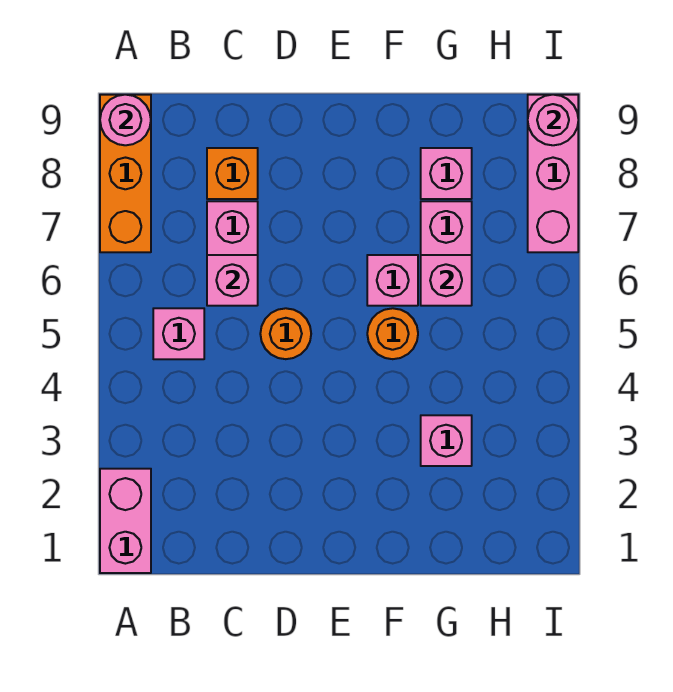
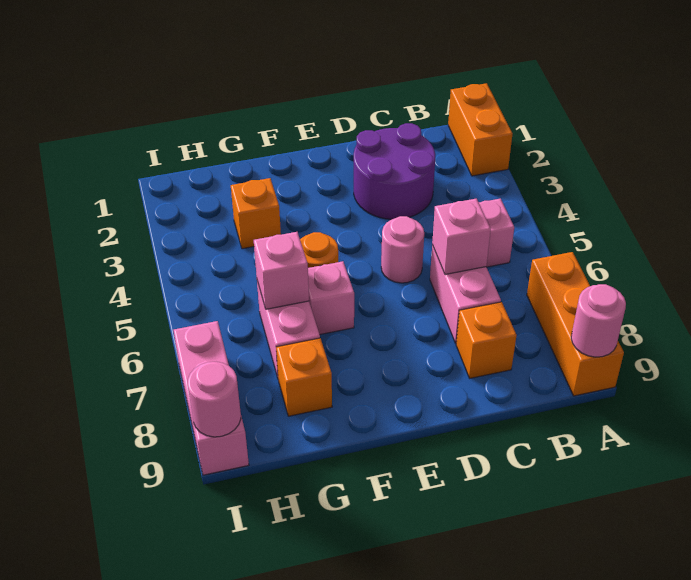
pink 1x2 brick [100,469,151,573] -> orange 1x2 brick [448,83,512,176]
none -> purple 2x2 round brick [354,123,435,219]
orange 1x1 round brick [260,308,311,359] -> pink 1x1 round brick [381,216,424,283]
pink 1x1 brick [421,415,472,466] -> orange 1x1 brick [231,178,281,249]
pink 1x1 brick [421,148,472,199] -> orange 1x1 brick [276,338,332,416]

